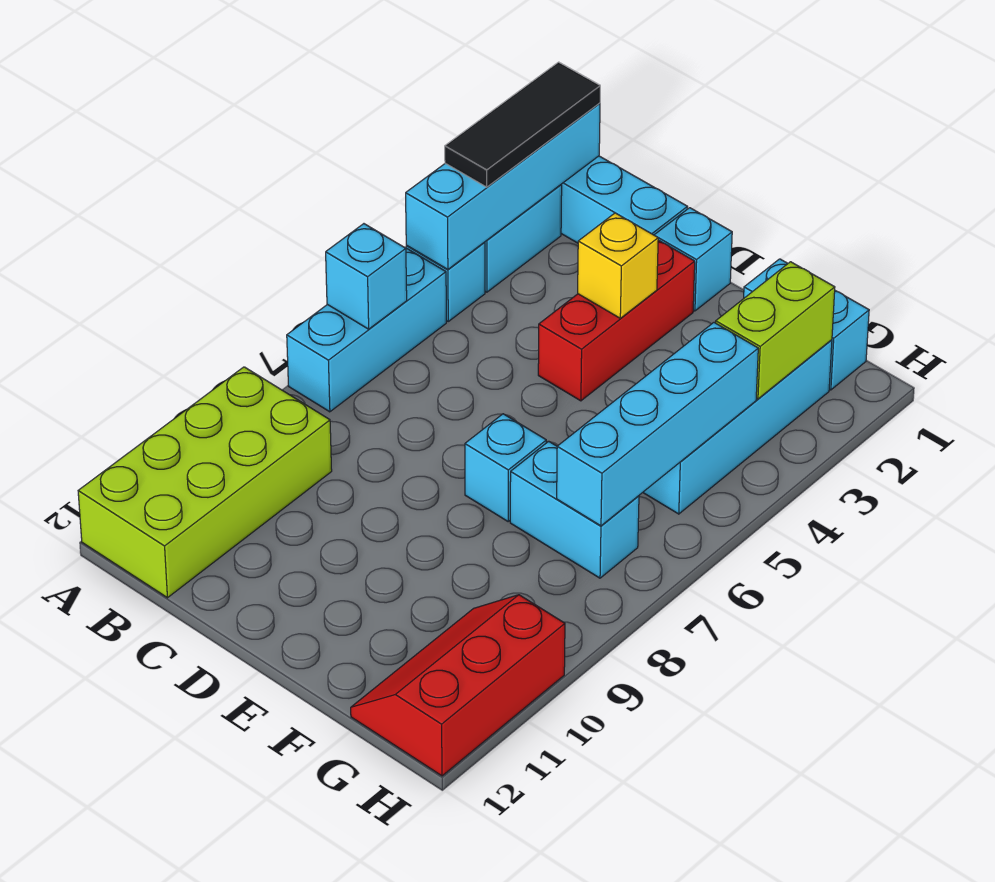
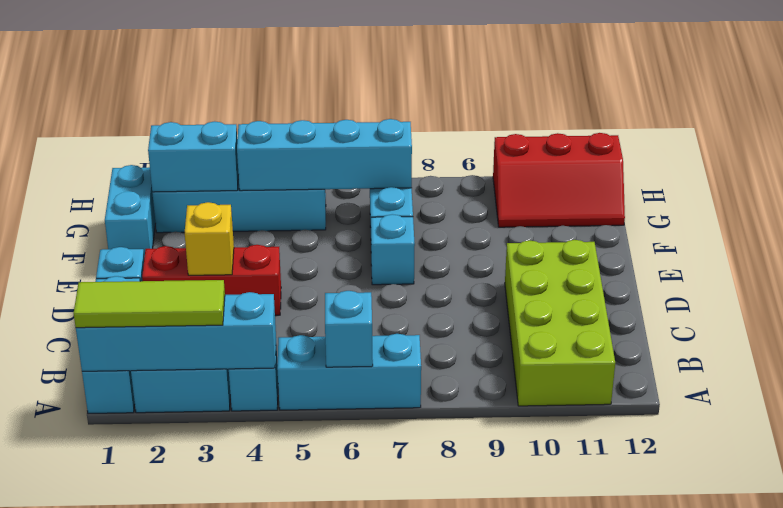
black 1x3 tile [445,62,600,187] -> lime 1x3 tile [74,280,225,328]
lime 2x4 brick [78,367,332,598] -> lime 2x4 brick turned to [505,240,615,406]
lime 1x2 brick [716,262,835,399] -> cyan 1x2 brick [148,121,239,192]

